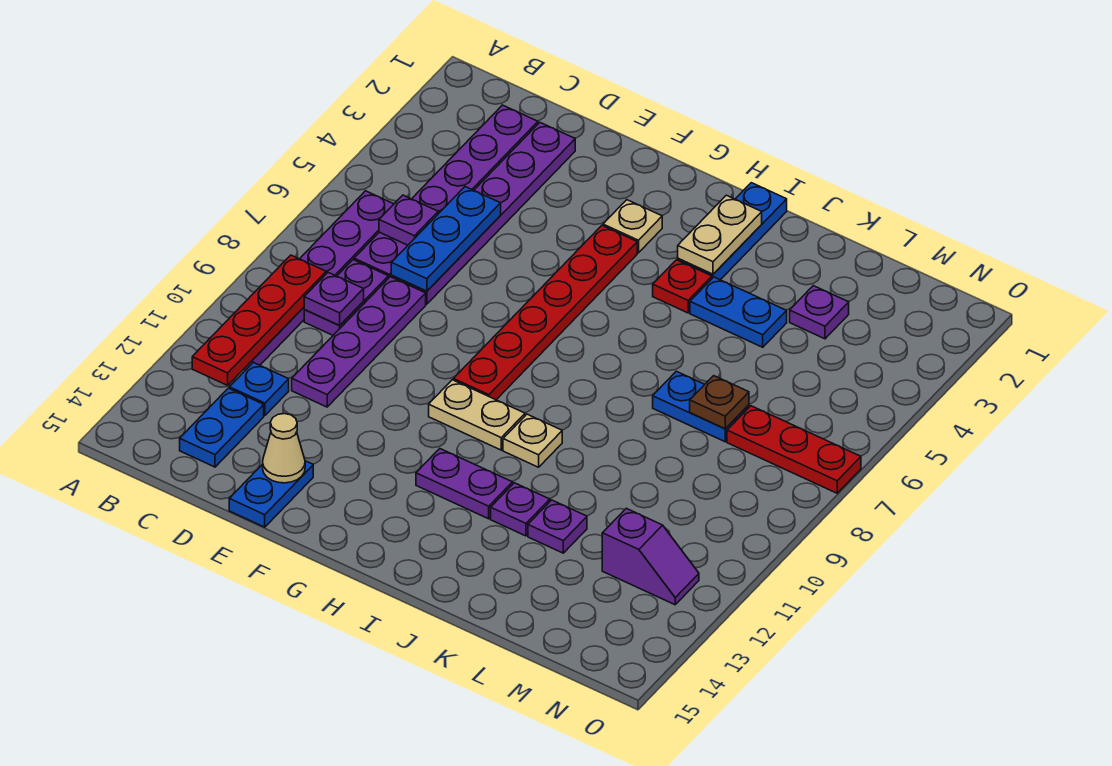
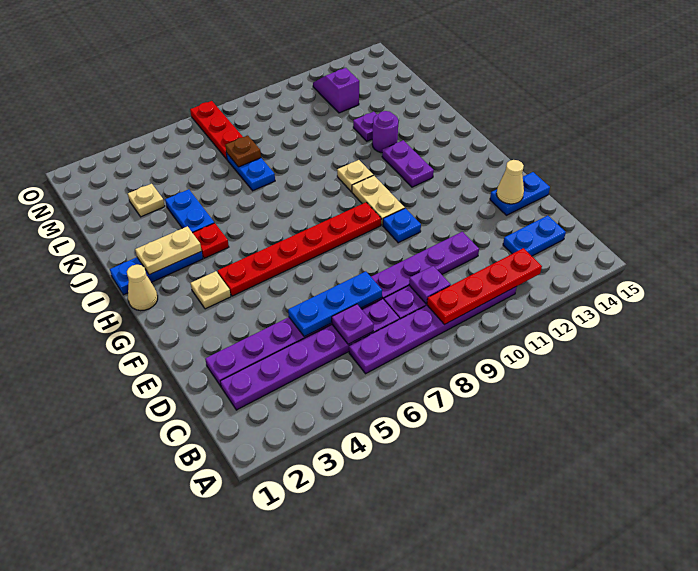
blue 1x1 plate [229,362,289,416] -> blue 1x1 plate moved to [383,208,421,243]
none -> tan 1x1 cone [127,265,158,311]
purple 1x1 plate [491,483,550,536] -> purple 1x1 round brick [372,111,398,153]
purple 1x1 plate [790,286,849,339] -> tan 1x1 plate [128,184,165,217]

